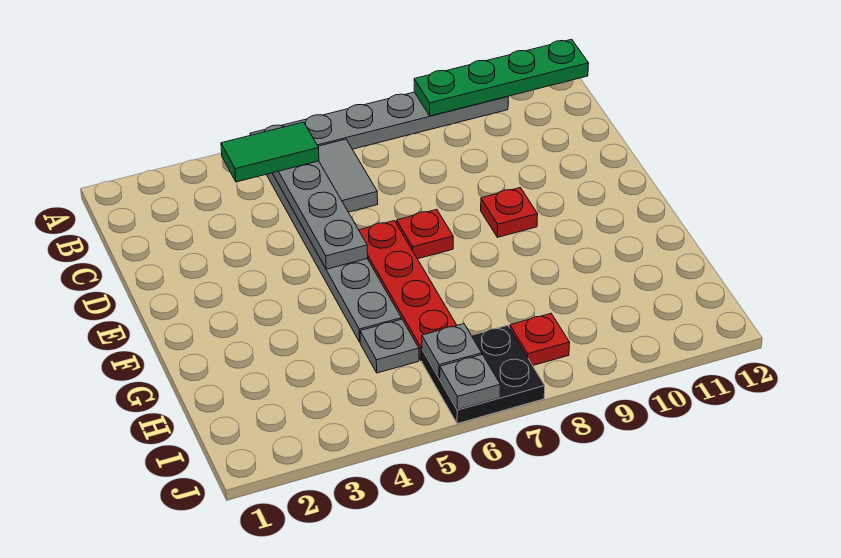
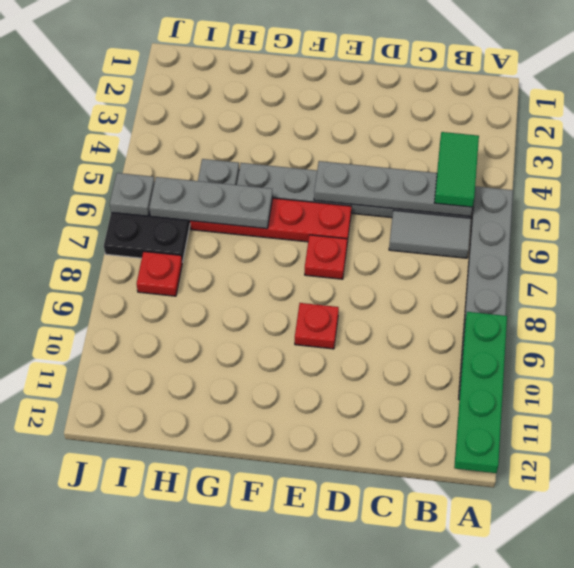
grey 1x1 plate [422,324,482,378] -> grey 1x3 plate [149,177,273,229]

